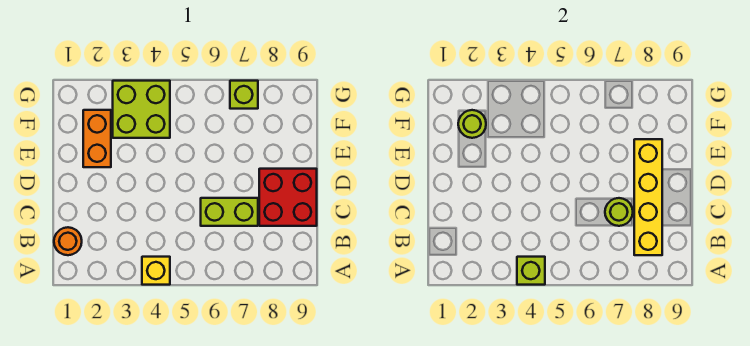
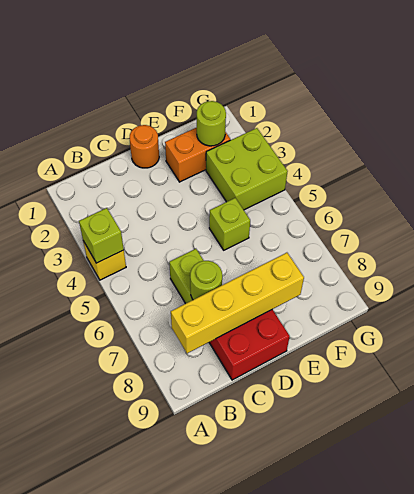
orange 1x1 round brick [54,227,82,255] -> orange 1x1 round brick moved to [130,125,159,168]
lime 1x1 brick [230,81,258,109] -> lime 1x1 brick moved to [209,198,250,250]

